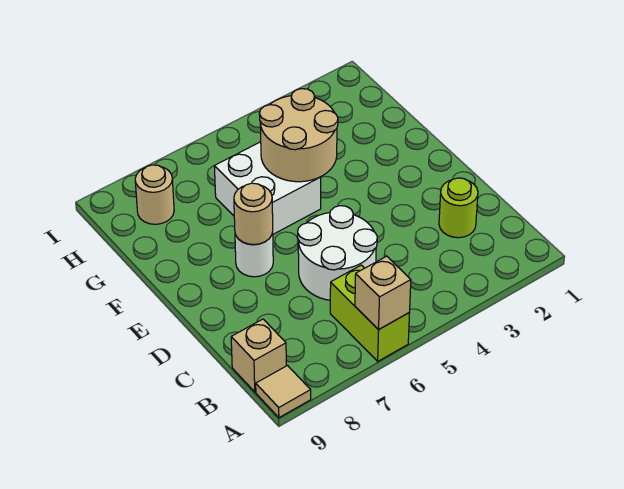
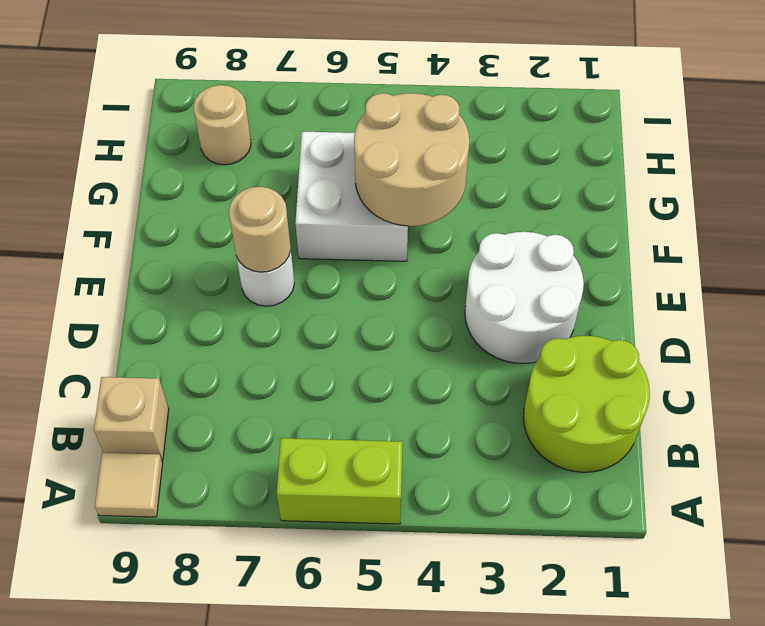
lime 1x2 brick [330,265,410,361] -> lime 1x2 brick turned to [277,438,403,524]
tan 1x1 brick [355,256,411,330] -> none
lime 1x1 round brick [439,178,478,238] -> lime 2x2 round brick [523,336,650,472]
white 2x2 round brick [298,206,377,300] -> white 2x2 round brick moved to [465,232,584,364]

